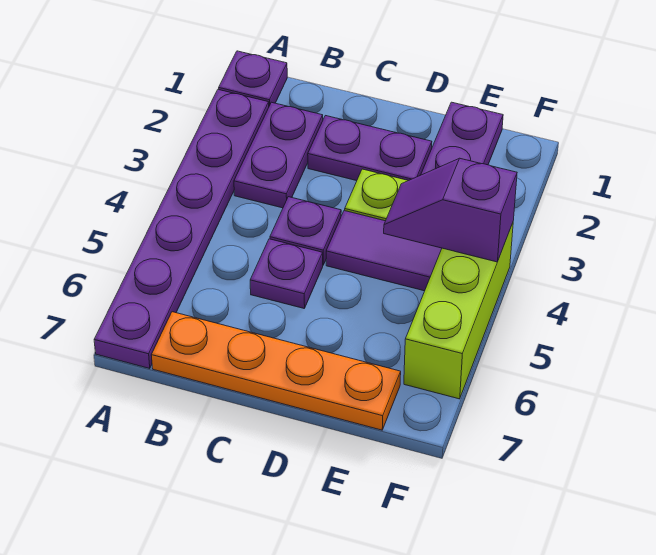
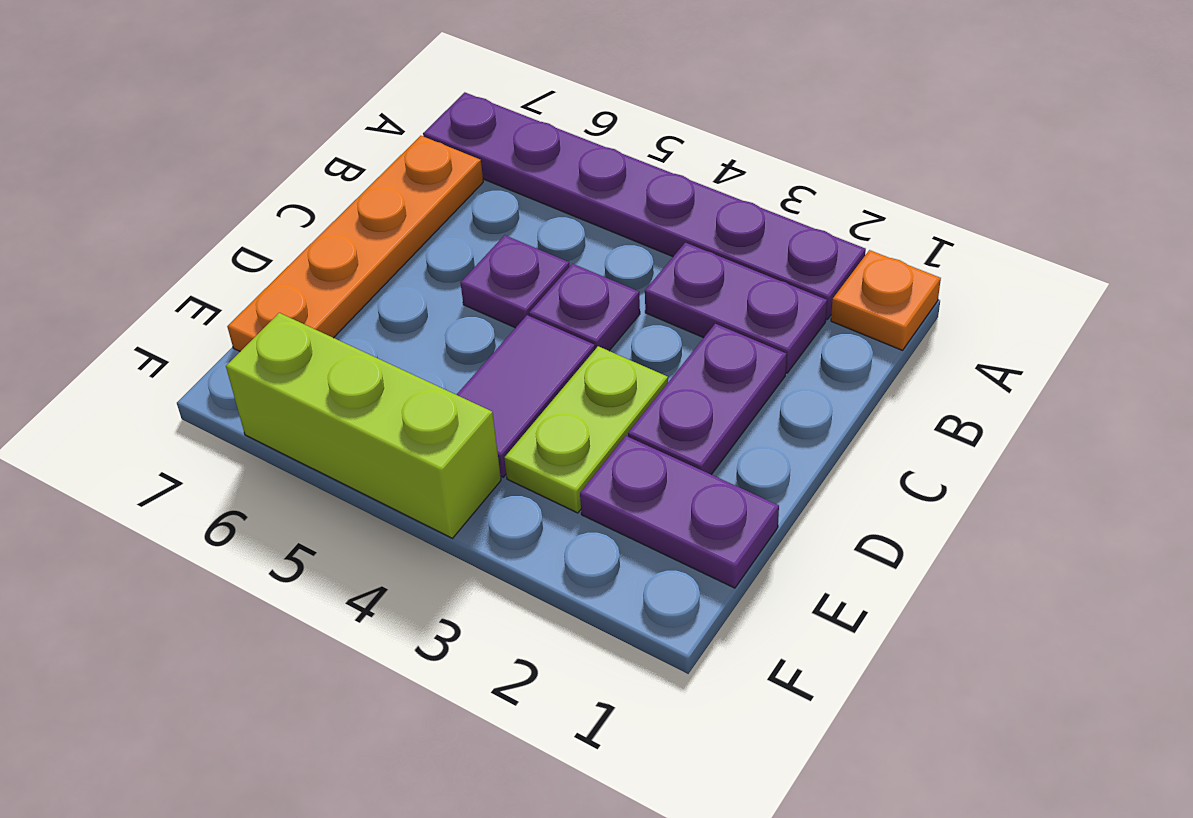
purple 1x1 plate [219,51,287,106] -> orange 1x1 plate [831,250,941,350]
purple 1x2 slope [384,158,517,262] -> none

